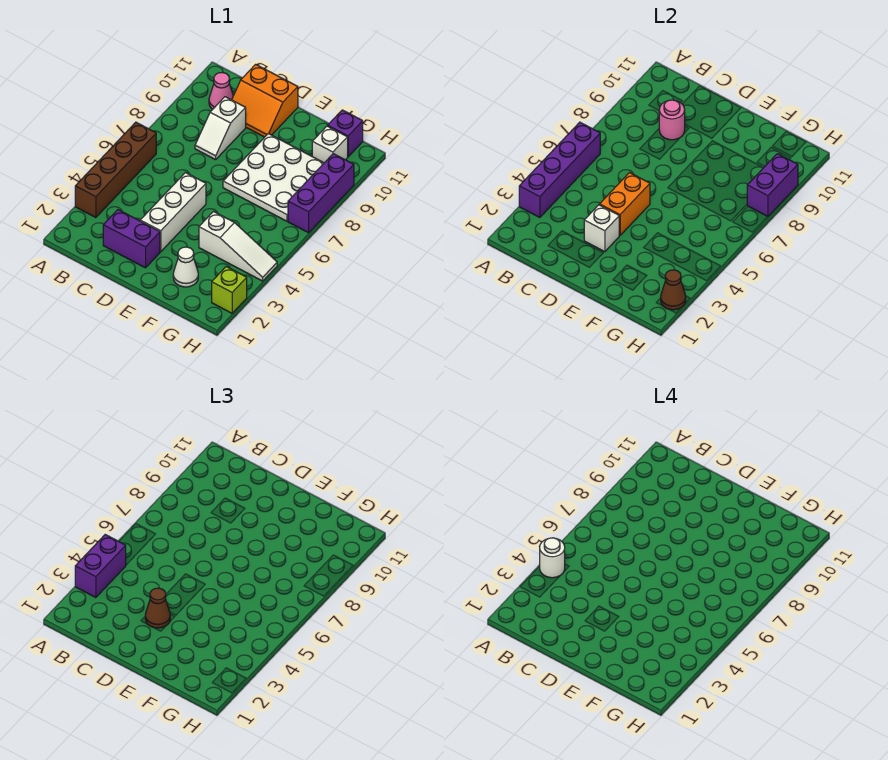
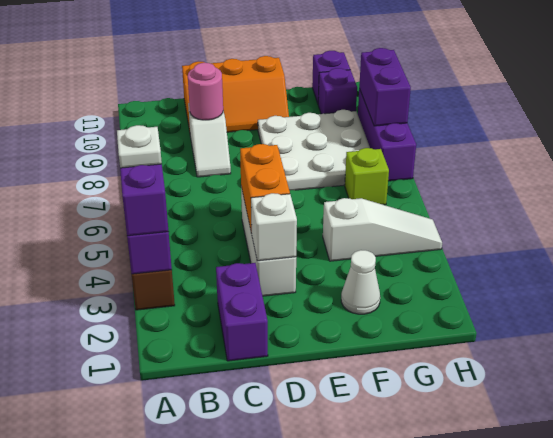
white 1x1 round brick [540,538,565,578] -> white 1x1 plate [117,125,162,168]
pink 1x1 cone [209,72,233,109] -> none
purple 1x2 brick [103,210,160,268] -> purple 1x2 brick turned to [216,263,268,361]
orange 2x2 slope [232,64,298,137] -> orange 2x3 slope [182,56,289,132]
brown 1x1 cone [145,588,170,628] -> none
white 1x1 brick [312,126,348,163] -> purple 1x1 brick [318,68,357,114]
lime 1x1 brick [212,267,247,313] -> lime 1x1 brick moved to [345,148,389,205]
brown 1x1 cone [661,270,686,310] -> none

